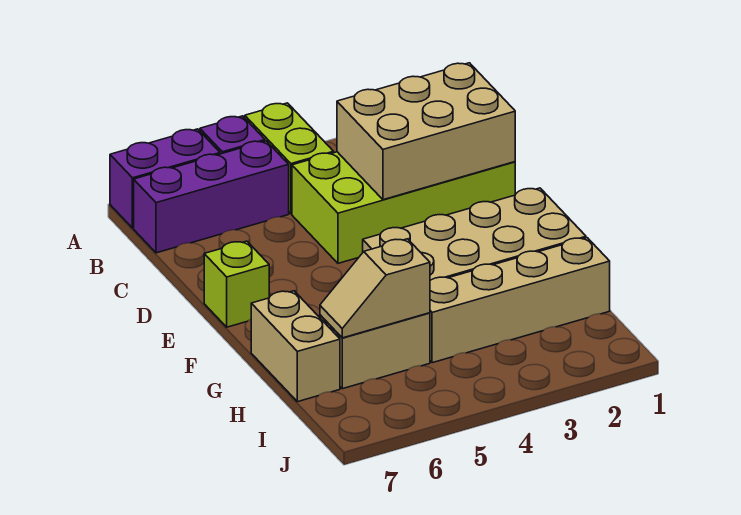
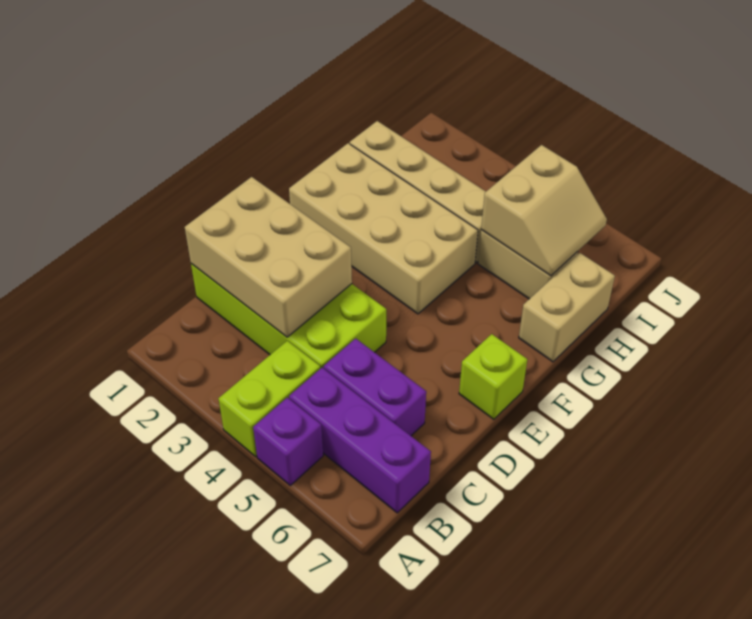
purple 1x2 brick [110,129,220,228] -> purple 1x2 brick moved to [324,338,426,436]
tan 1x2 slope [320,239,430,338] -> tan 2x2 slope [481,145,607,276]

